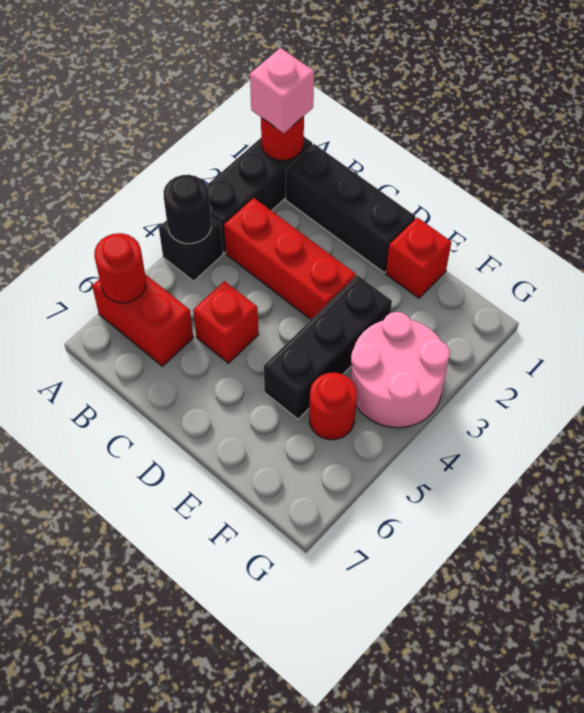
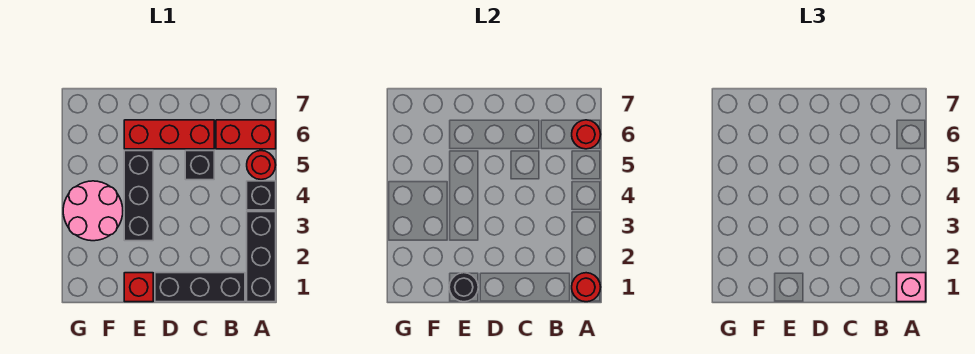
black 1x1 round brick [164,175,211,244] -> black 1x1 round brick moved to [449,273,478,302]
red 1x3 brick [224,198,356,319] -> red 1x3 brick moved to [124,120,214,149]
red 1x1 brick [193,281,259,363] -> black 1x1 brick [185,151,214,180]
red 1x1 round brick [309,373,357,440] -> red 1x1 round brick moved to [247,151,276,180]

